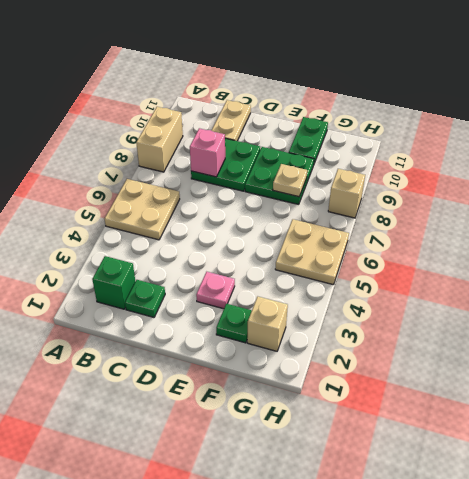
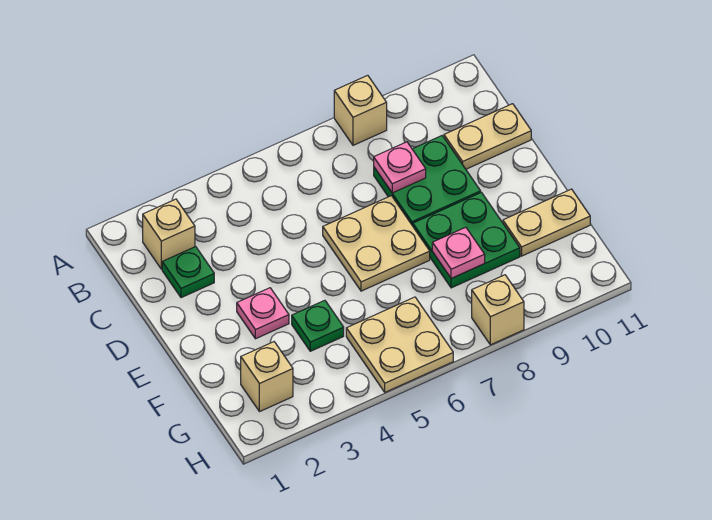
tan 2x2 plate [105,179,180,240] -> tan 2x2 plate moved to [323,196,430,291]
tan 1x2 brick [136,107,183,172] -> tan 1x1 brick [334,75,387,145]
green 1x1 brick [92,256,135,309] -> tan 1x1 brick [143,199,195,269]
pink 1x1 brick [190,128,225,177] -> pink 1x1 plate [374,142,426,193]
green 1x1 plate [216,304,252,343] -> green 1x1 plate moved to [292,300,344,351]
tan 1x1 plate [273,164,307,197] -> pink 1x1 plate [432,227,485,279]
green 1x2 plate [289,117,328,163] -> tan 1x2 plate [503,189,590,256]

